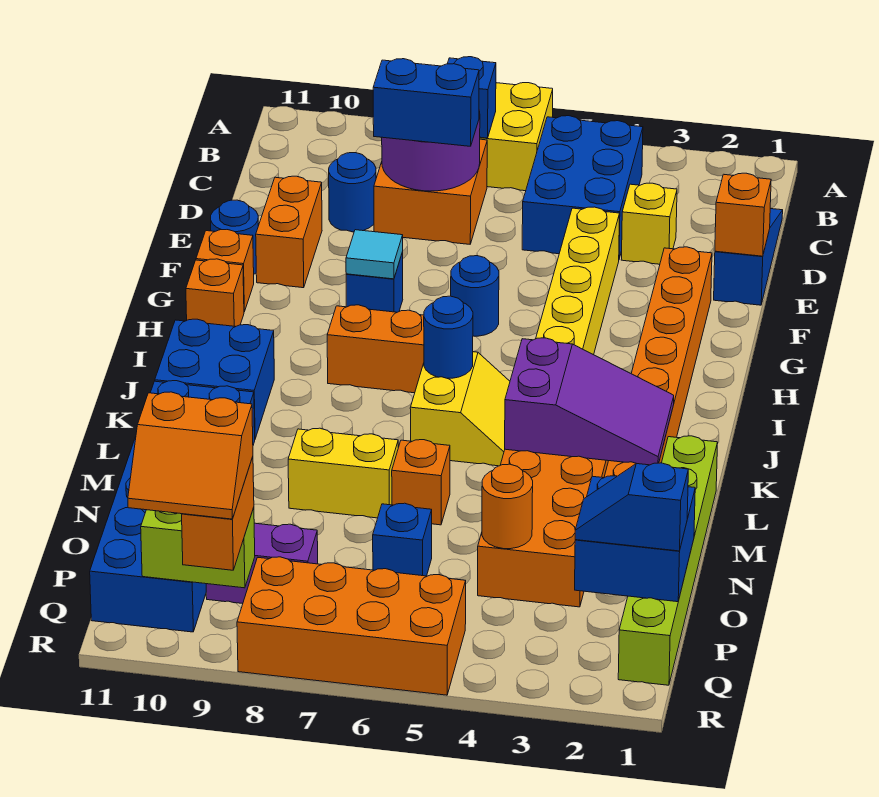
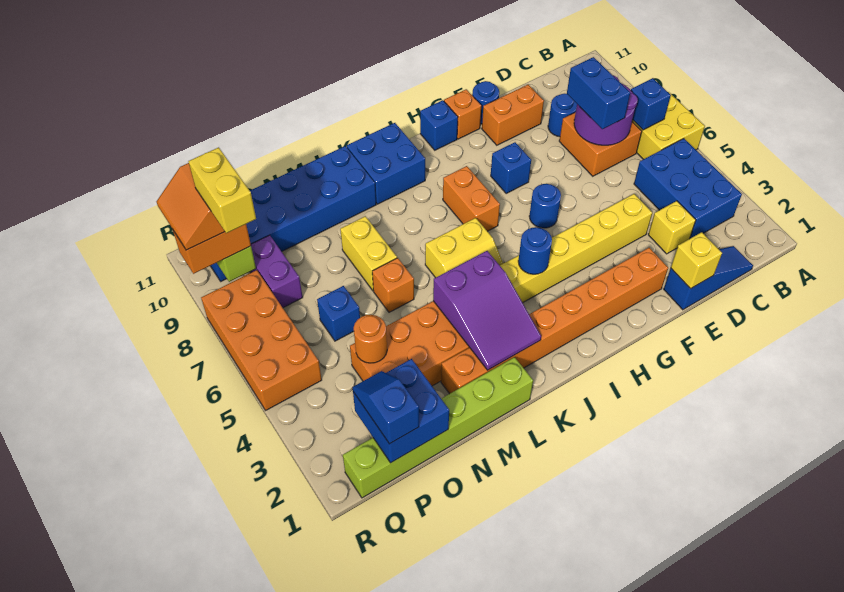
blue 2x3 brick [522,116,643,259] -> blue 2x3 brick turned to [634,139,742,238]
orange 1x1 brick [715,173,771,256] -> yellow 1x1 brick [671,232,722,289]
cyan 1x1 tile [346,230,403,279] -> none
orange 1x1 brick [186,259,244,327] -> blue 1x1 brick [420,100,458,150]
blue 1x1 round brick [424,296,473,378] -> blue 1x1 round brick moved to [518,227,552,274]
none -> yellow 1x2 brick [188,147,256,233]

